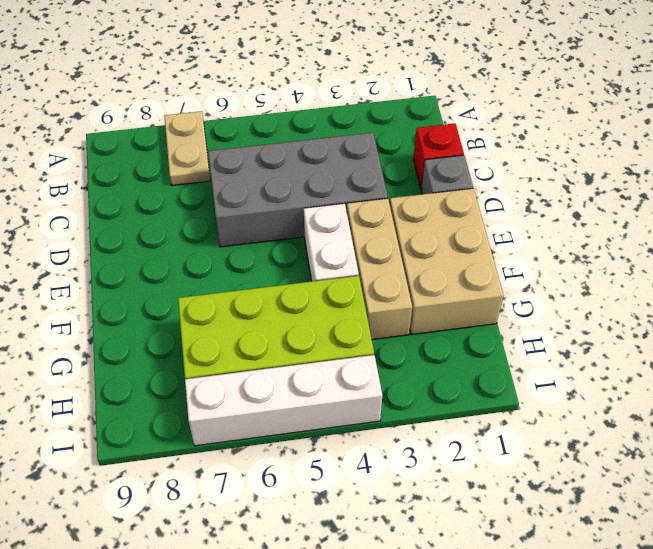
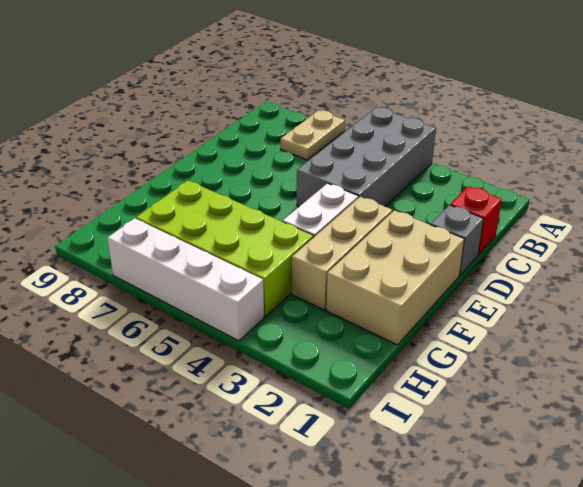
grey 2x4 brick [208,133,388,247] -> grey 2x4 brick turned to [297,107,436,207]

